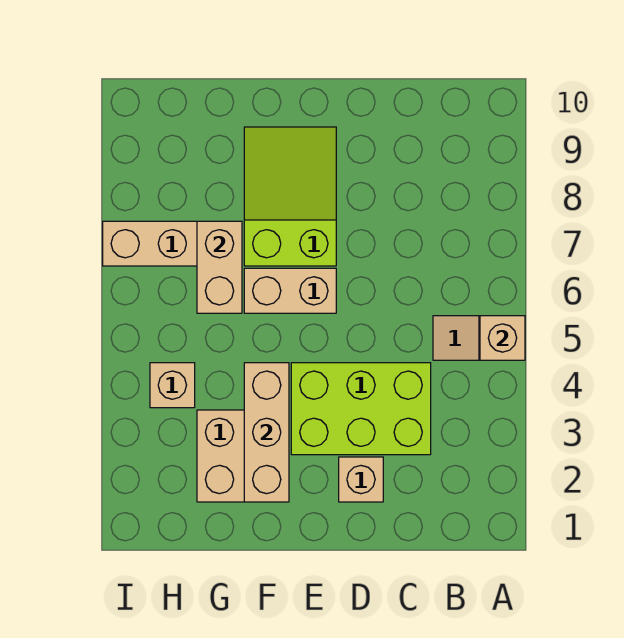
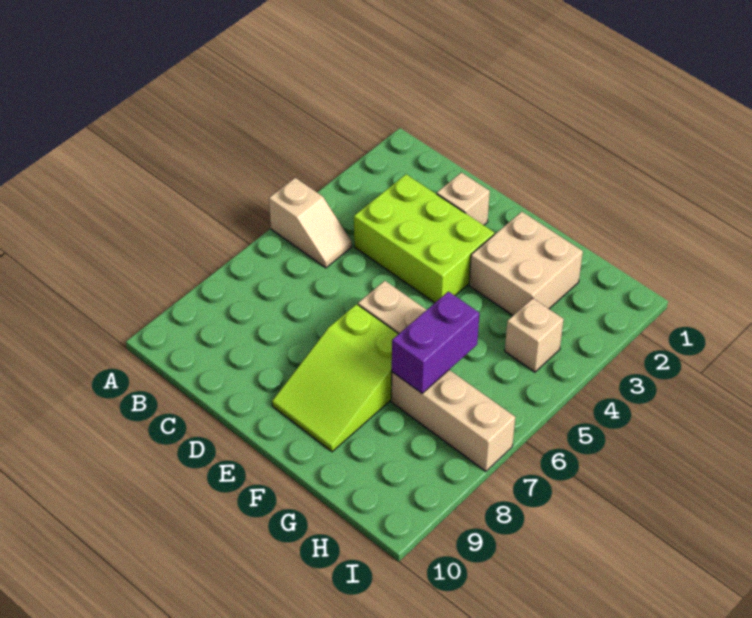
tan 1x1 brick [480,316,525,360] -> none
tan 1x3 brick [244,363,289,502] -> none
tan 1x2 brick [197,221,242,313] -> purple 1x2 brick [392,292,479,393]

